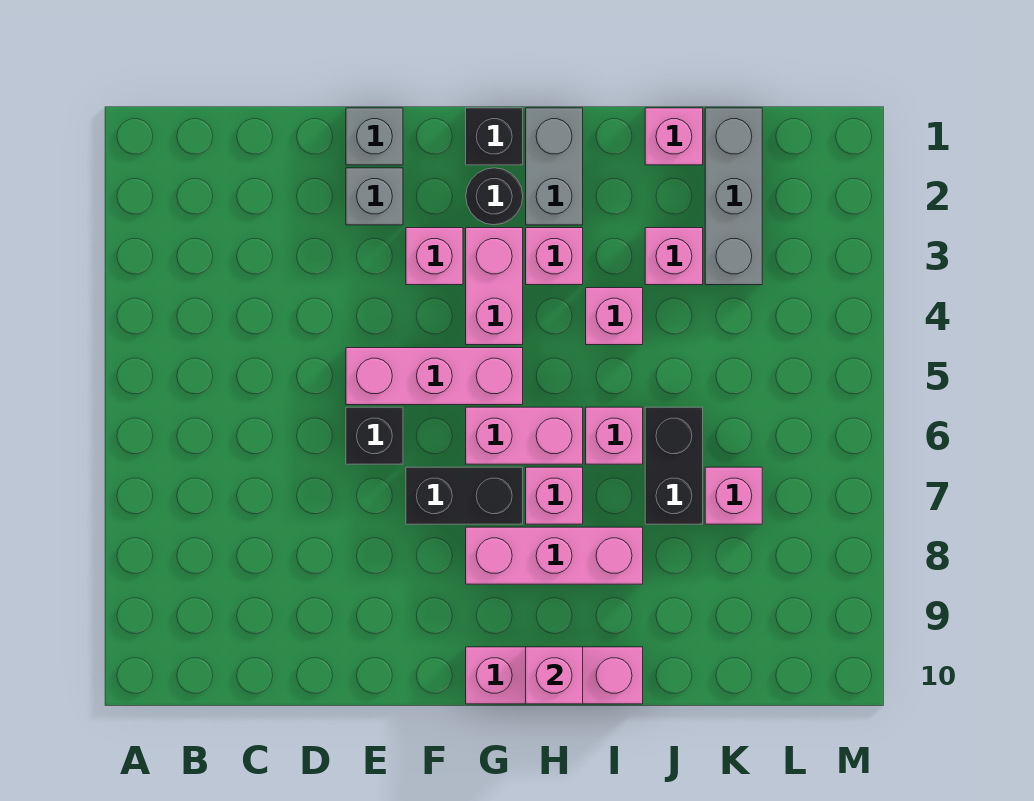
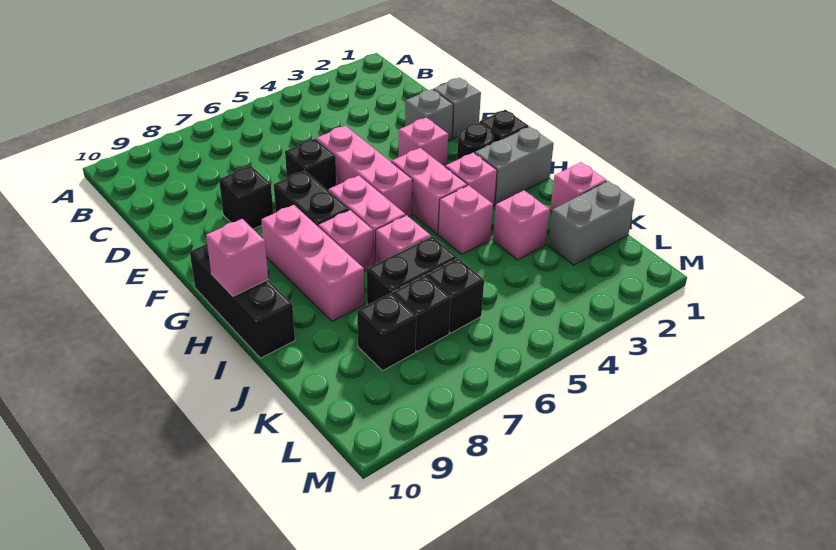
none -> black 1x1 brick [219,166,273,229]
pink 1x2 brick [466,228,523,345] -> pink 1x2 brick turned to [392,148,468,234]
pink 1x3 brick [466,647,643,704] -> black 1x3 brick [190,243,295,358]
grey 1x3 brick [705,108,762,285] -> grey 1x2 brick [548,181,635,265]
none -> black 1x1 brick [427,258,484,333]
pink 1x1 brick [705,467,762,524] -> black 1x1 brick [393,275,451,352]
none -> black 1x1 brick [357,293,416,371]

